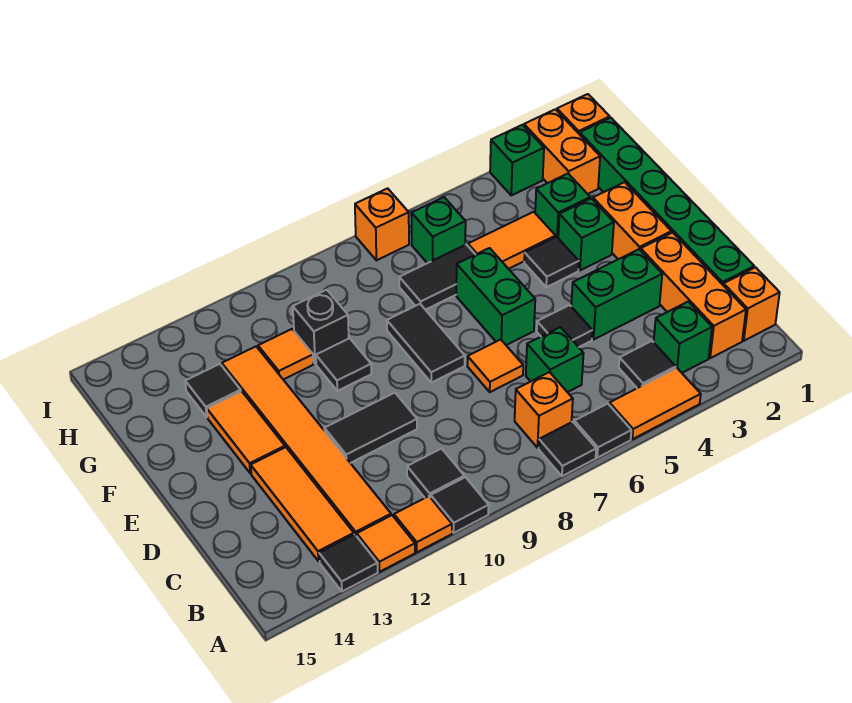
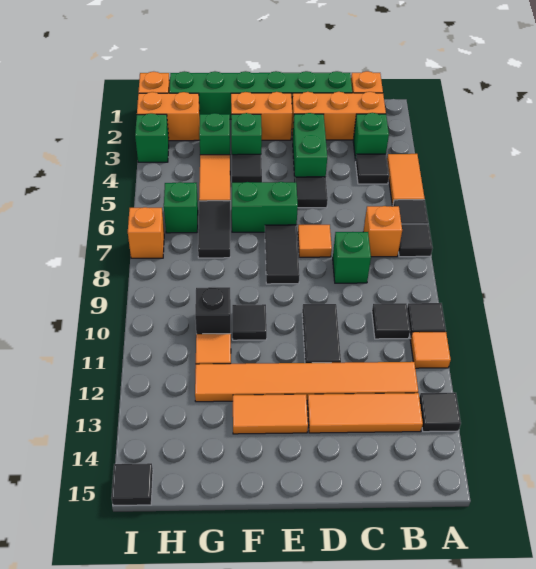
orange 1x1 tile [357,515,415,572] -> none
green 1x1 brick [526,327,584,392] -> green 1x1 brick moved to [333,232,371,283]
black 1x2 tile [387,304,465,383] -> black 1x2 tile turned to [265,225,300,284]
black 1x1 tile [185,364,241,417] -> black 1x1 tile moved to [112,463,153,506]

